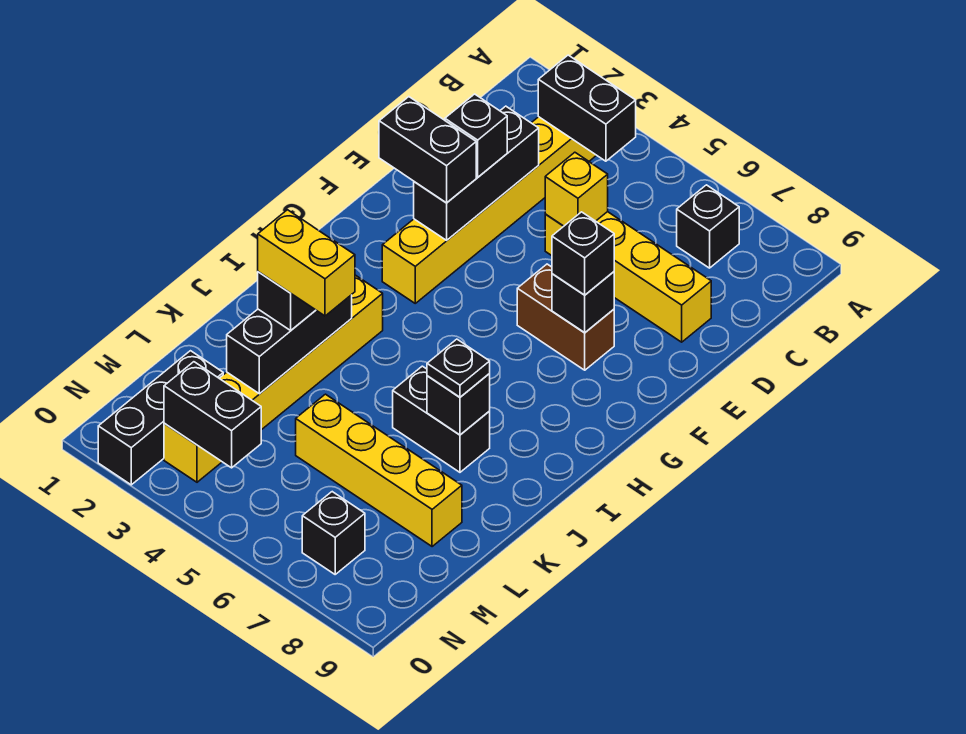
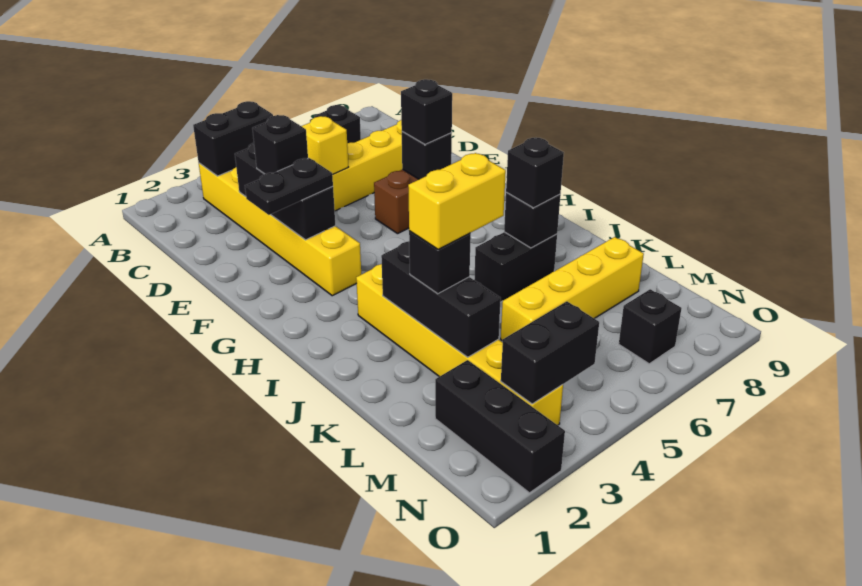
black 1x2 brick [379,97,476,203] -> black 1x2 plate [245,158,333,215]
black 1x1 plate [427,339,490,397] -> black 1x1 brick [506,138,564,208]

